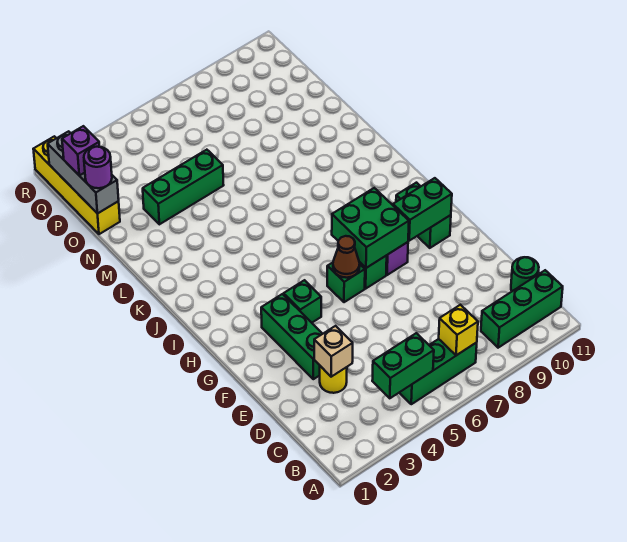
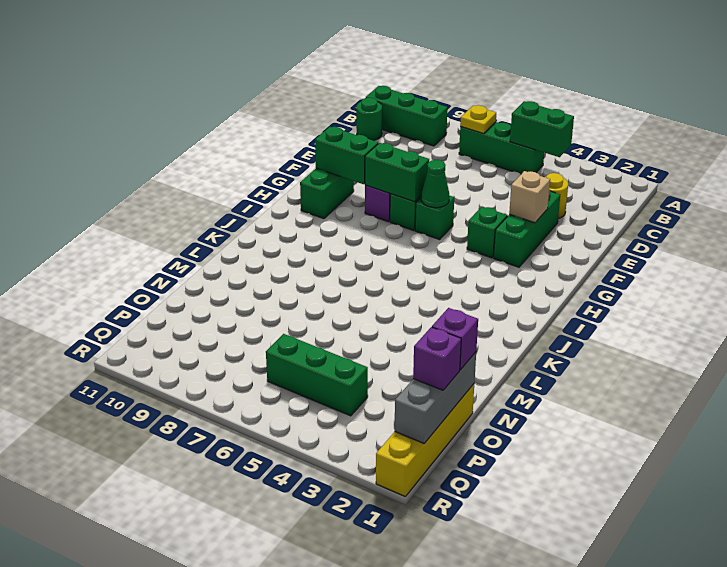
yellow 1x1 brick [439,305,478,355] -> yellow 1x1 plate [460,105,496,134]
tan 1x1 brick [314,326,353,377] -> tan 1x1 brick moved to [509,171,550,223]
brown 1x1 cone [333,236,360,278] -> green 1x1 cone [421,160,449,208]
green 2x2 brick [332,188,409,268] -> green 1x2 brick [365,143,430,202]
green 1x3 brick [143,150,224,224] -> green 1x3 brick moved to [266,334,368,416]
purple 1x1 round brick [84,147,112,188] -> purple 1x1 brick [432,308,478,370]

